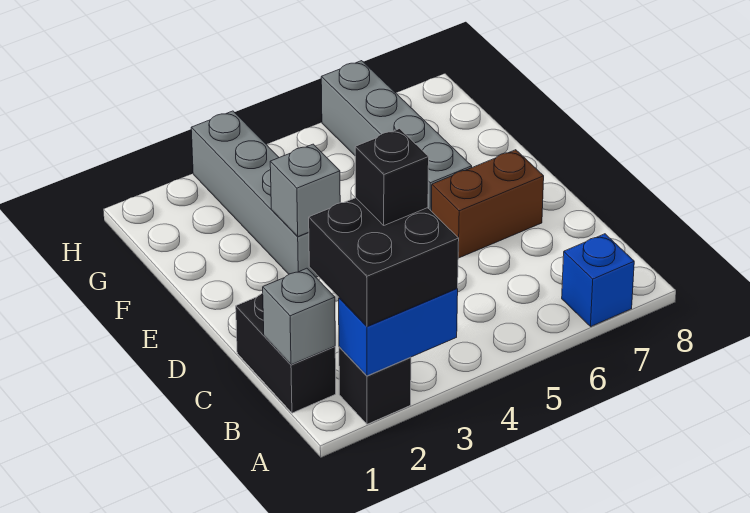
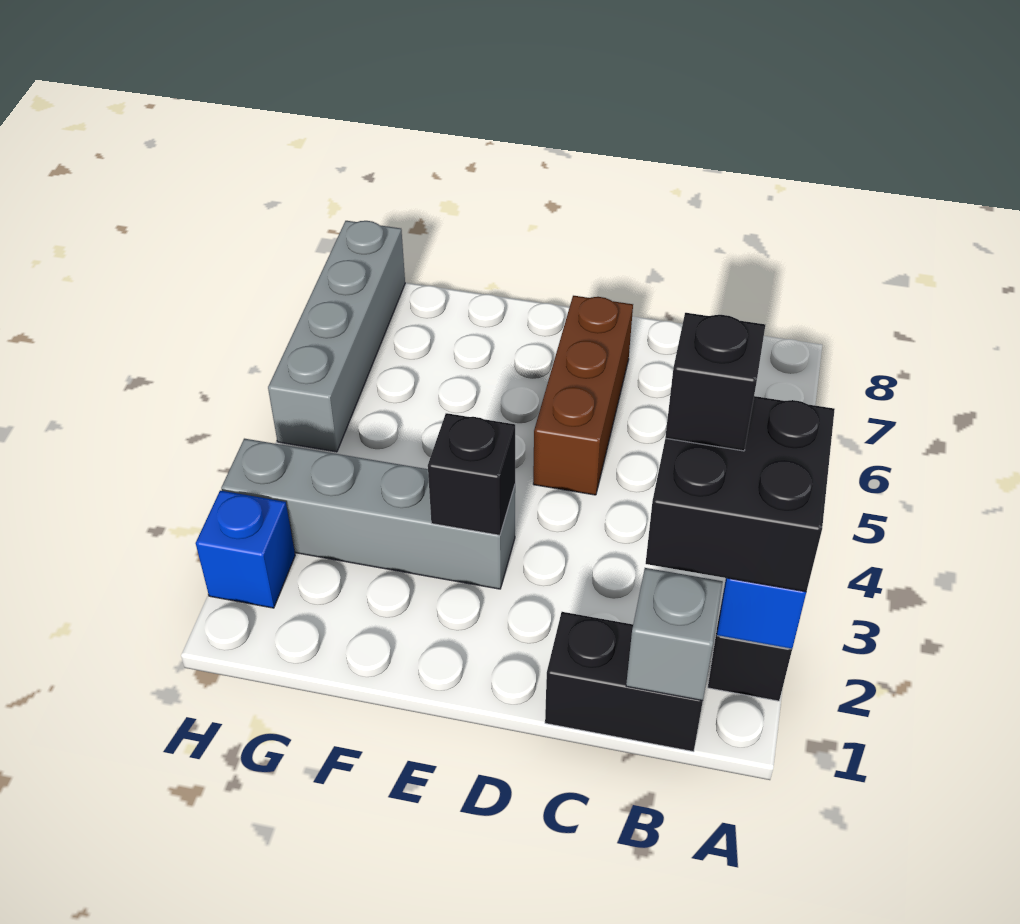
blue 1x1 brick [562,234,634,326] -> blue 1x1 brick moved to [196,491,295,608]
brown 1x2 brick [432,150,544,258] -> brown 1x3 brick [533,296,633,495]
grey 1x1 brick [270,144,340,236] -> black 1x1 brick [428,413,515,535]
grey 1x4 brick [321,61,472,211] -> grey 1x4 brick turned to [268,221,405,452]

